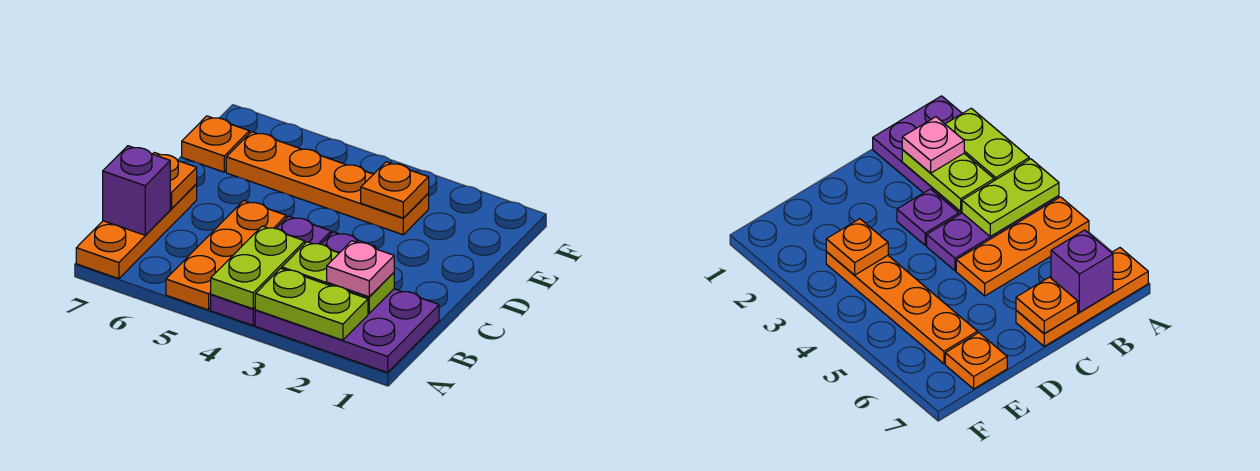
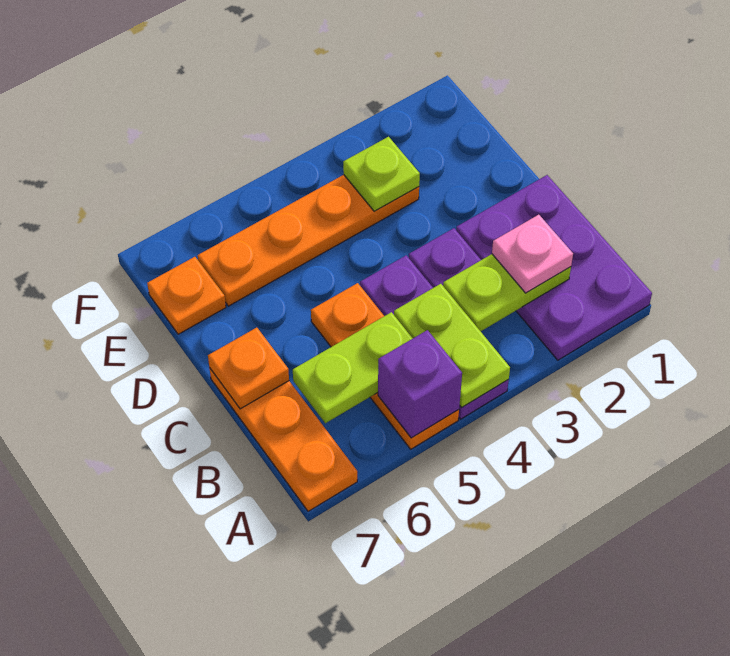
purple 2x3 plate [255,289,439,373] -> purple 2x3 plate turned to [456,175,652,360]
lime 1x2 plate [255,268,368,340] -> lime 1x2 plate moved to [293,312,413,423]
purple 1x1 brick [103,146,170,235] -> purple 1x1 brick moved to [378,330,462,438]
orange 1x1 plate [361,162,429,218] -> lime 1x1 plate [343,137,420,211]

